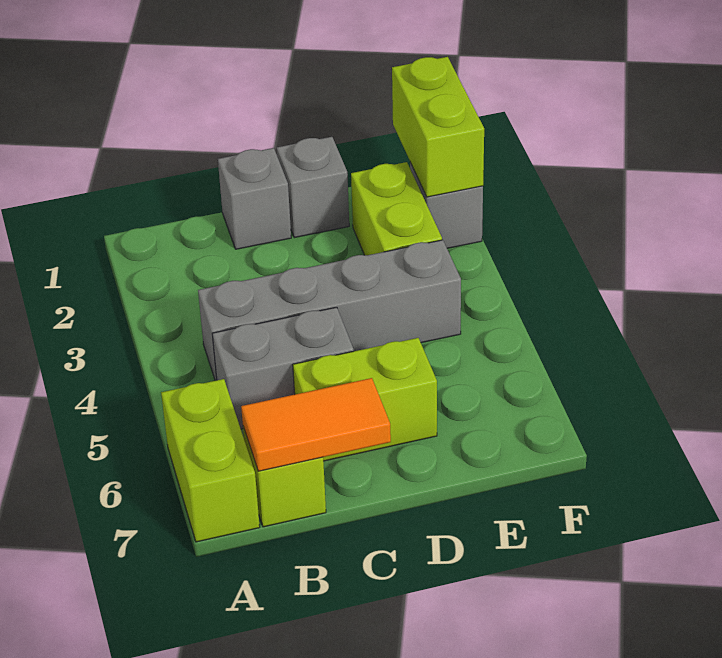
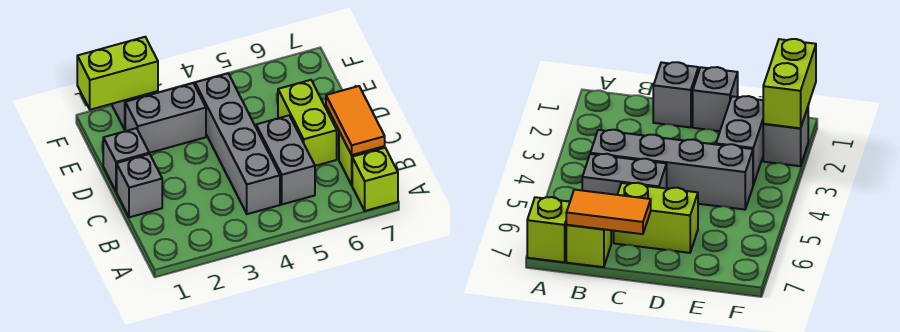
lime 1x2 brick [161,379,260,542] -> lime 1x1 brick [352,148,398,211]
lime 1x2 brick [351,162,442,255] -> grey 1x2 brick [125,83,206,153]

